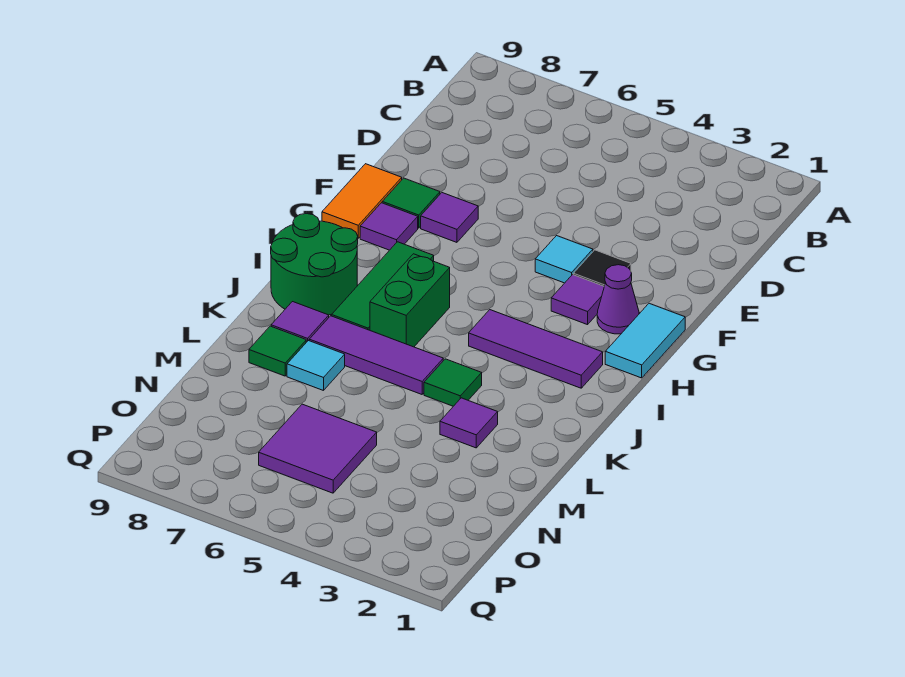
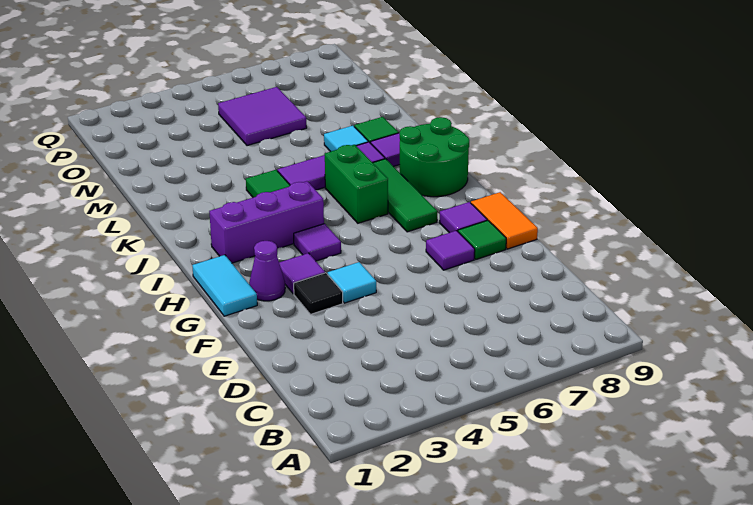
purple 1x3 tile [469,310,603,388] -> purple 1x3 brick [209,181,324,263]
purple 1x1 tile [440,398,498,448] -> purple 1x1 tile moved to [294,224,341,261]

